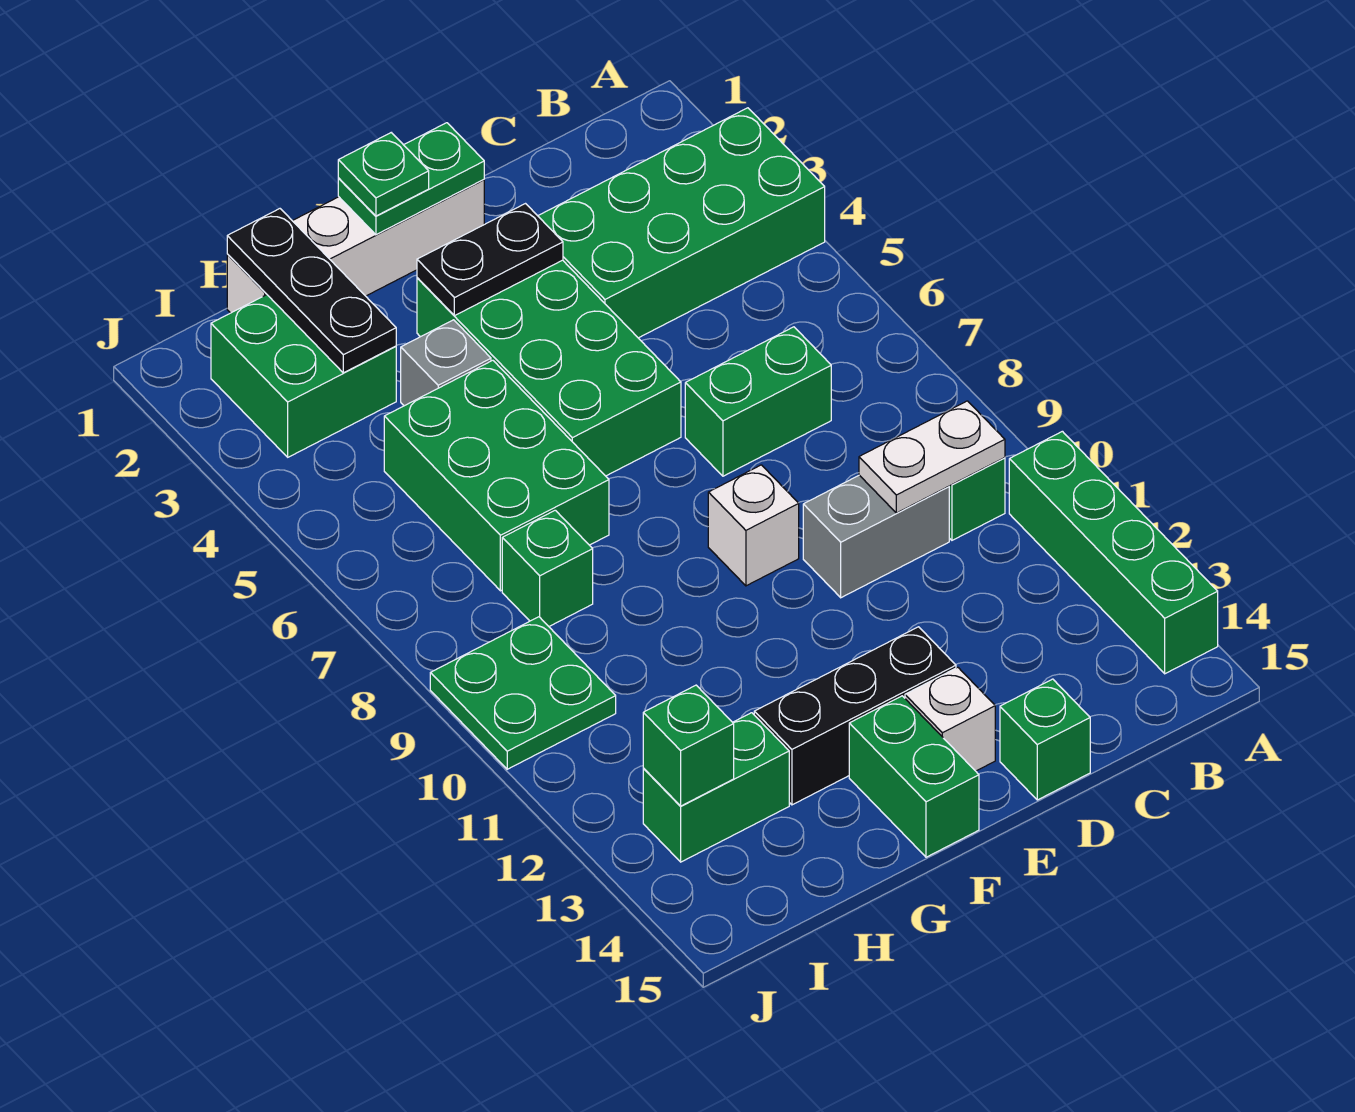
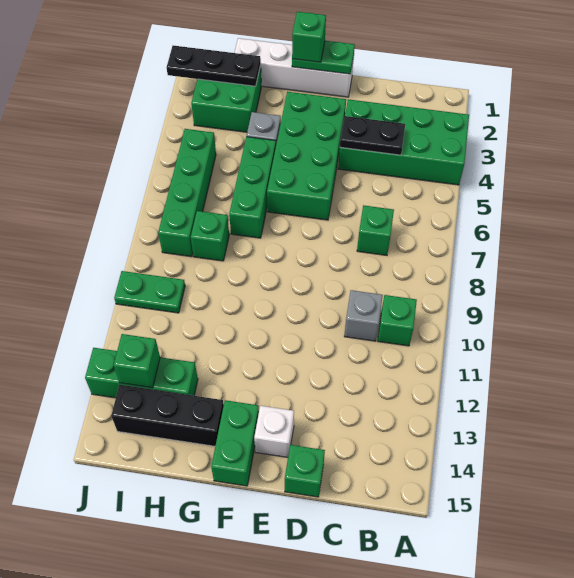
green 1x4 brick [1009,431,1218,674] -> green 1x4 brick moved to [158,129,216,257]
white 1x2 plate [859,401,1005,513] -> none
green 1x2 brick [685,327,831,476] -> green 1x1 brick [357,205,394,255]
grey 1x2 brick [803,475,949,598] -> grey 1x1 brick [344,290,383,341]
black 1x2 plate [417,204,563,316] -> black 1x2 plate moved to [340,116,405,155]
white 1x1 brick [708,465,799,586] -> none
black 1x3 brick [754,627,956,805] -> black 1x3 brick moved to [111,385,224,446]
green 1x1 plate [338,133,429,216] -> green 1x1 brick [292,12,326,62]
green 2x3 brick [384,360,609,591] -> green 1x3 brick [229,137,276,238]
black 1x3 plate [227,209,396,373] -> black 1x3 plate turned to [167,45,261,86]
green 1x2 brick [643,713,789,862] -> green 1x3 brick [85,348,198,398]
green 2x2 plate [430,617,616,769] -> green 1x2 plate [114,271,185,313]

